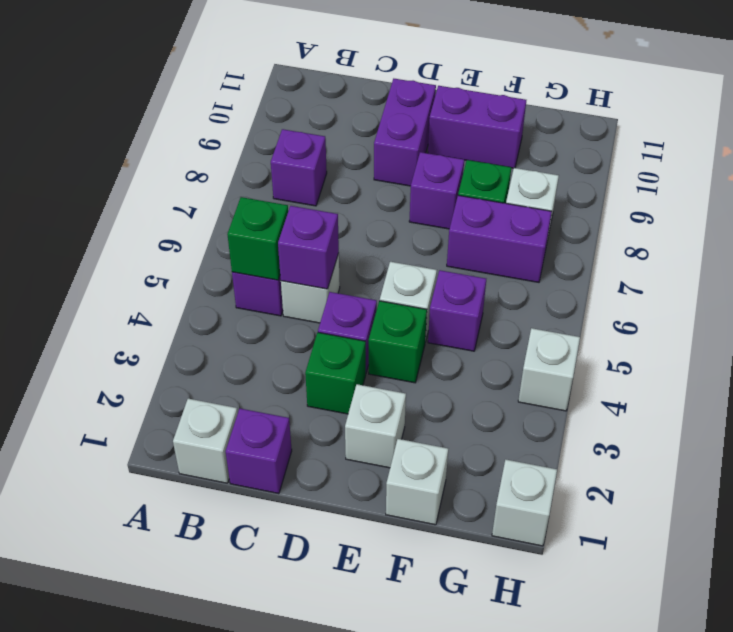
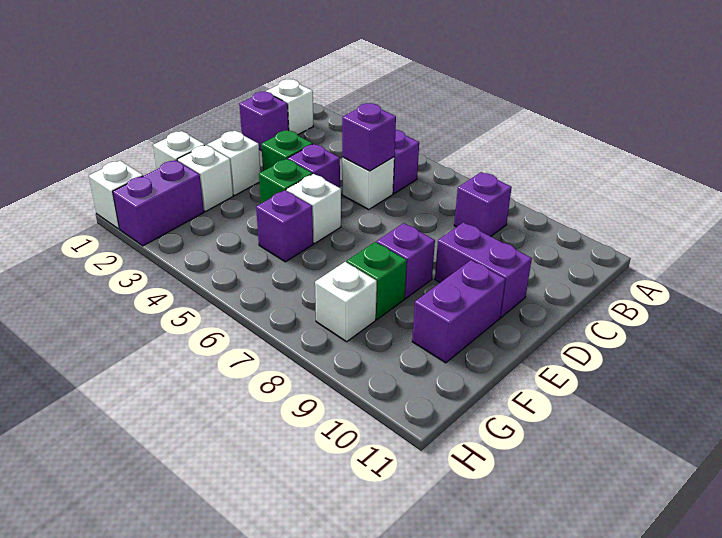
green 1x1 brick [227,197,288,280] -> none
purple 1x2 brick [447,195,552,282] -> purple 1x2 brick moved to [113,160,204,246]
white 1x1 brick [518,328,580,411] -> white 1x1 brick moved to [177,145,233,212]

